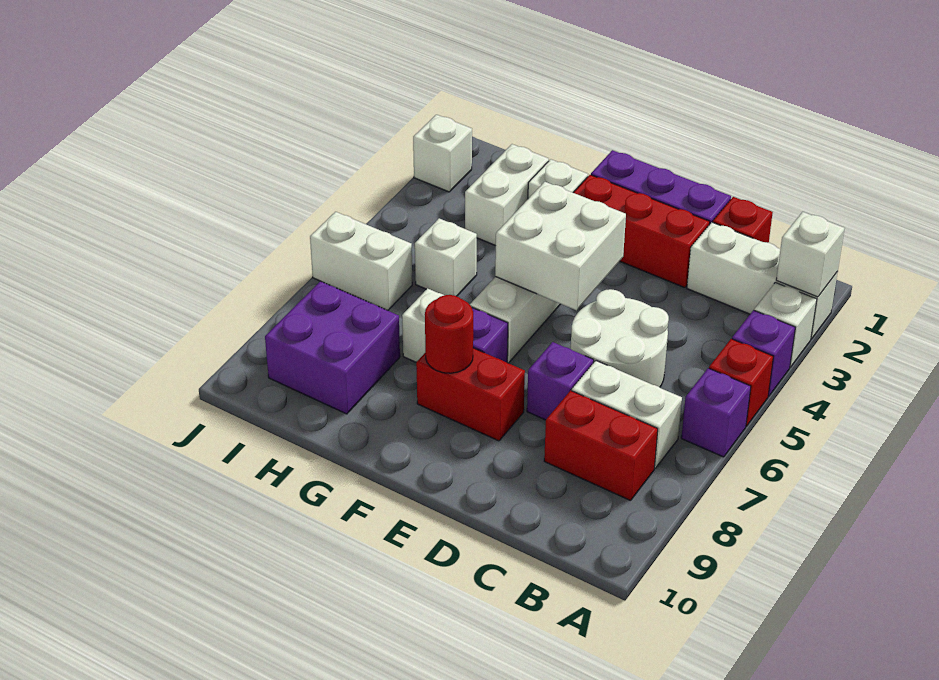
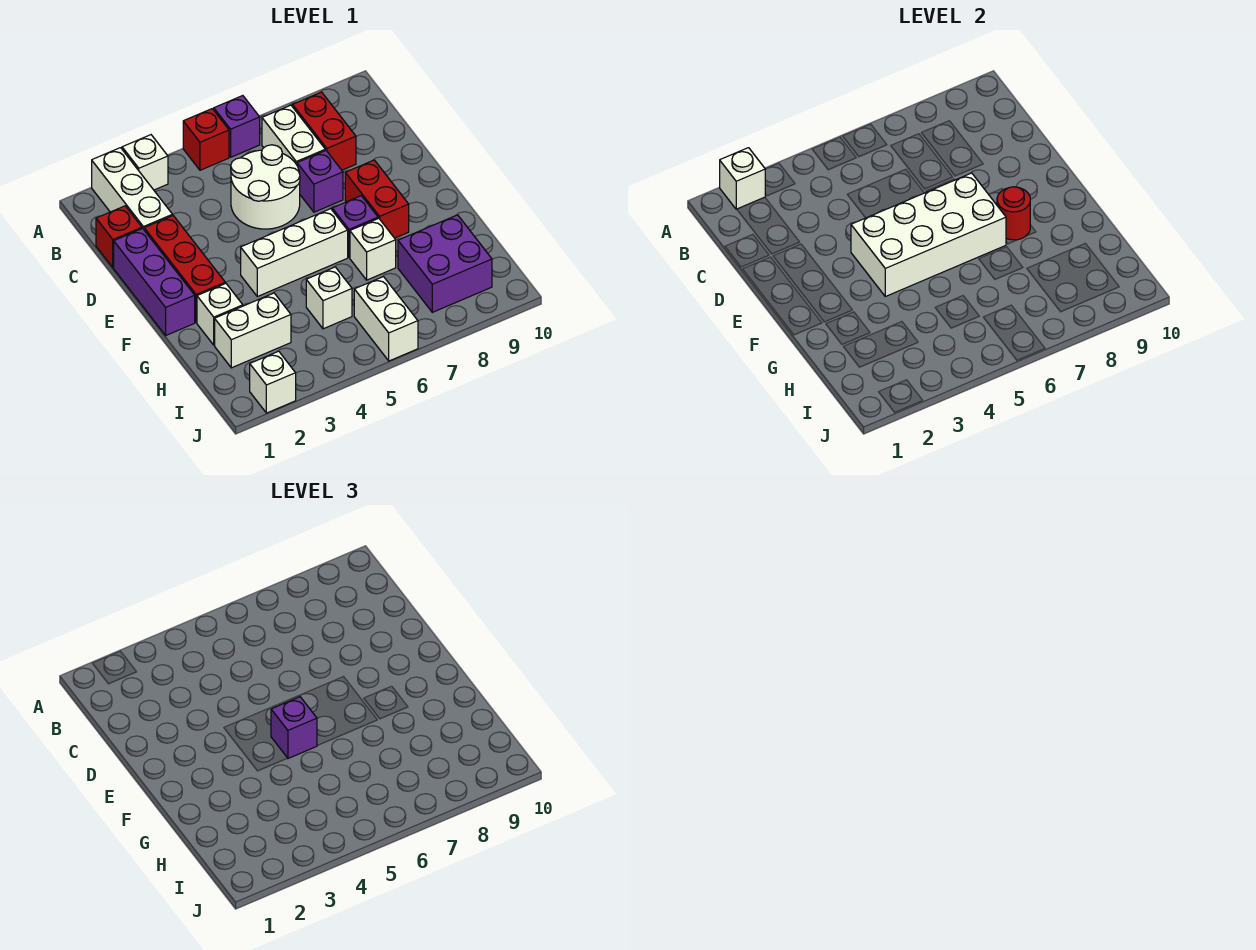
purple 1x1 brick [732,310,795,396] -> purple 1x1 brick moved to [271,697,317,758]
white 2x2 brick [495,182,626,310] -> white 2x4 brick [851,173,1006,296]

